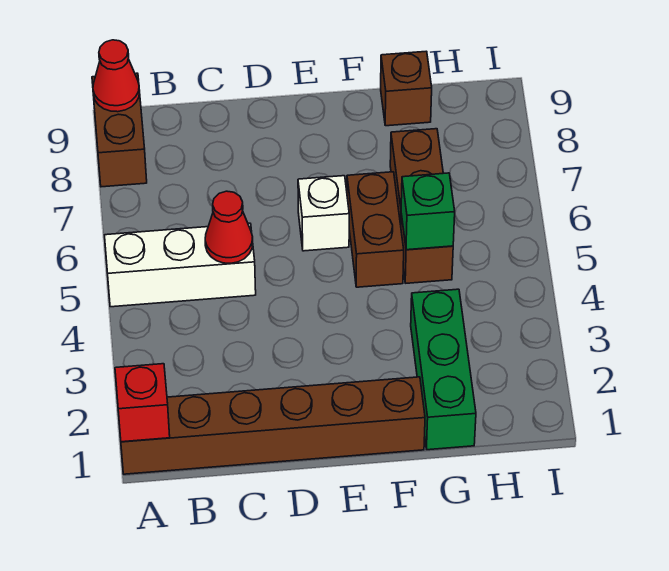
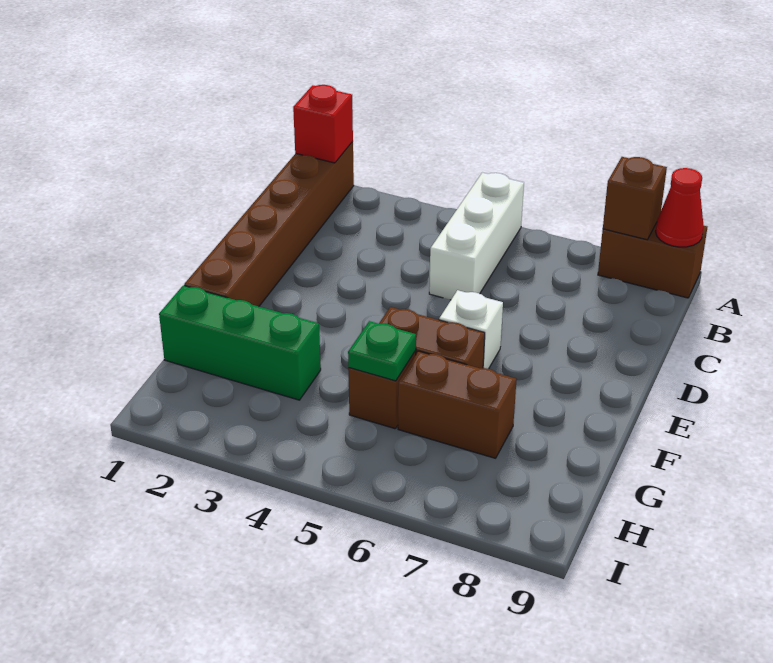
red 1x1 cone [205,191,253,263] -> none
green 1x1 brick [401,173,455,250] -> green 1x1 plate [348,321,416,381]
brown 1x1 brick [381,51,432,126] -> brown 1x1 brick moved to [603,157,667,240]

